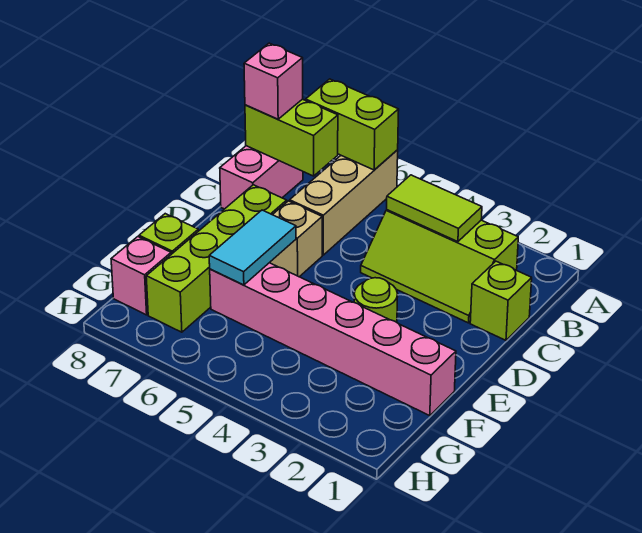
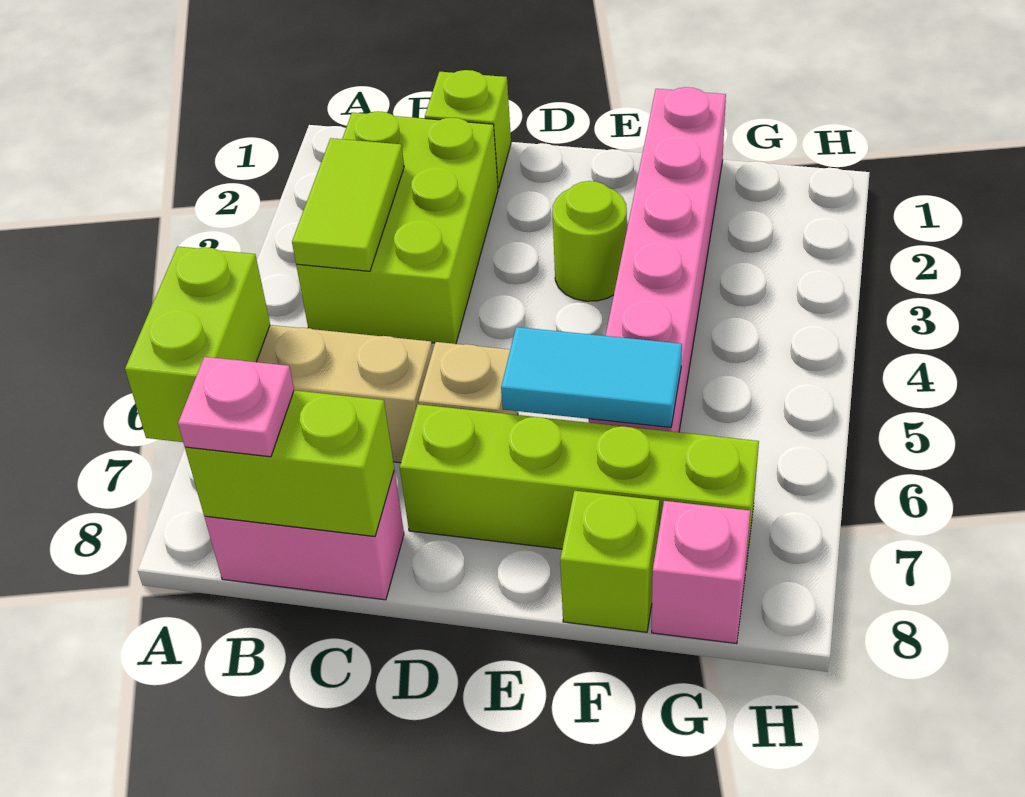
lime 2x3 slope [361,210,518,323] -> lime 2x3 brick [296,111,498,344]
lime 1x2 brick [245,99,338,176] -> lime 1x2 brick turned to [185,390,394,536]
pink 1x1 brick [244,43,303,119] -> pink 1x1 plate [178,357,294,457]

